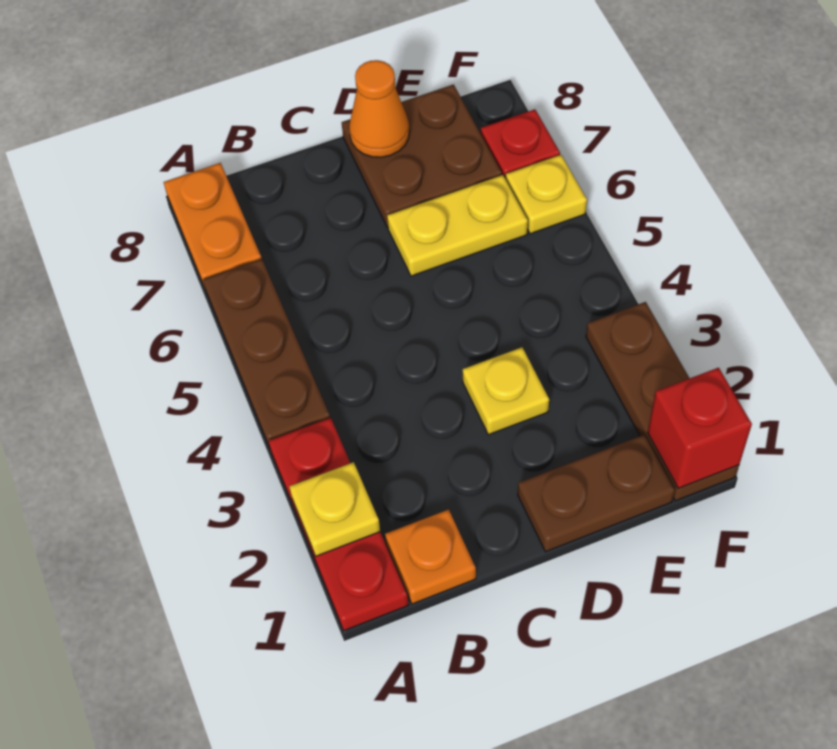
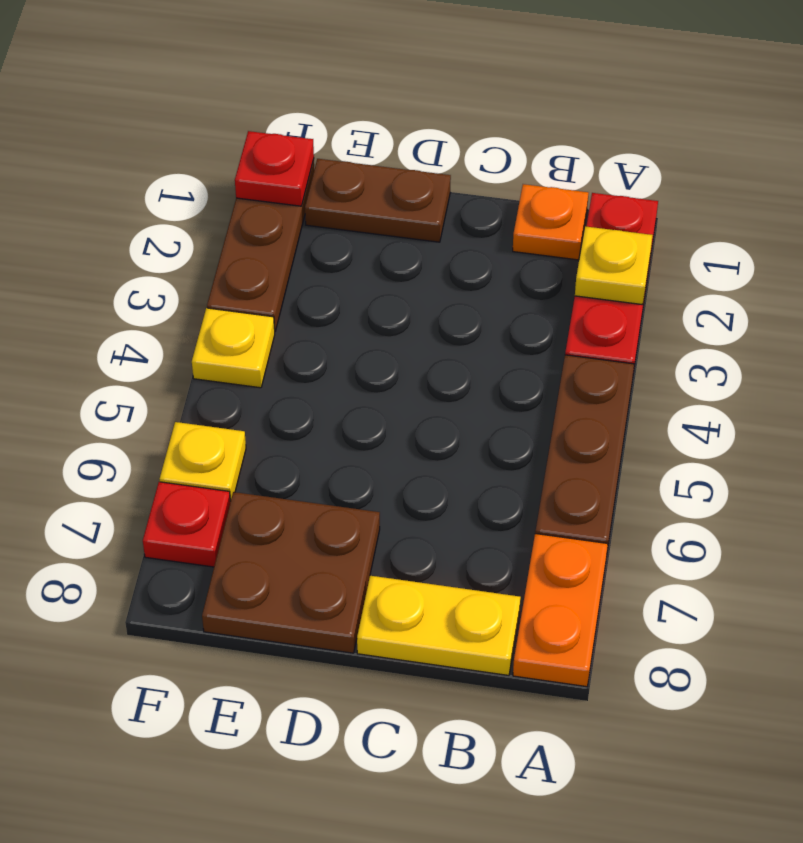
yellow 1x1 plate [463,347,549,435] -> yellow 1x1 plate moved to [192,308,275,388]
yellow 1x2 plate [387,175,528,276] -> yellow 1x2 plate moved to [357,576,521,675]
orange 1x1 cone [349,60,410,157] -> none
red 1x1 brick [648,368,752,488] -> red 1x1 plate [235,131,314,206]

